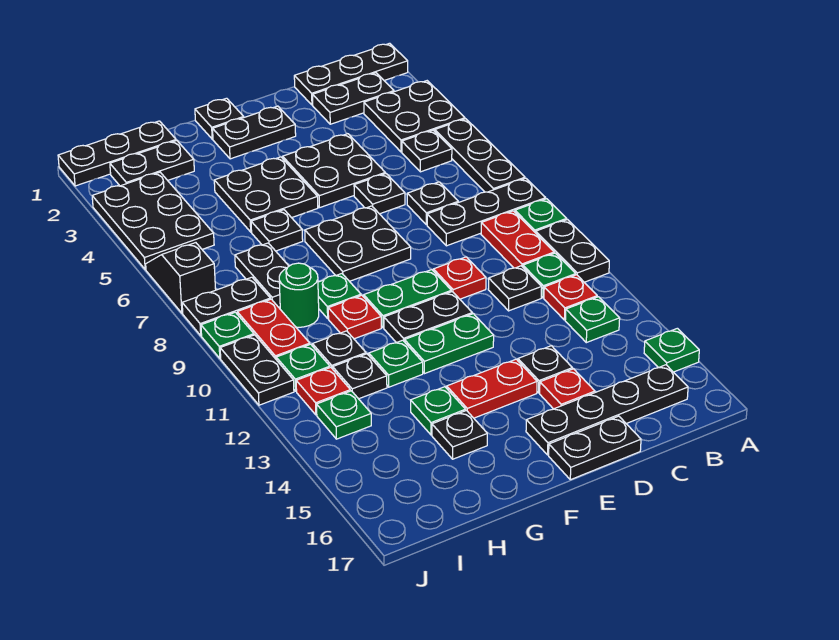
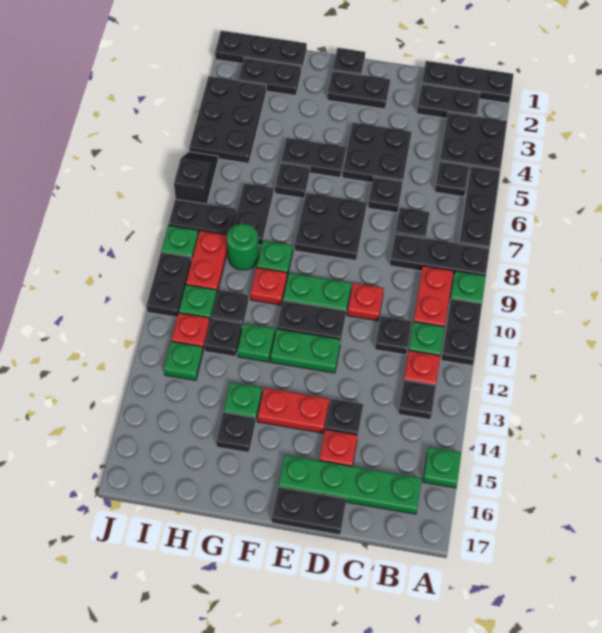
green 1x1 plate [565,297,620,343] -> black 1x1 plate [398,380,436,420]
black 1x4 plate [526,365,688,455] -> green 1x4 plate [279,455,422,514]
black 2x2 plate [214,157,318,232] -> black 1x2 plate [281,138,346,178]

